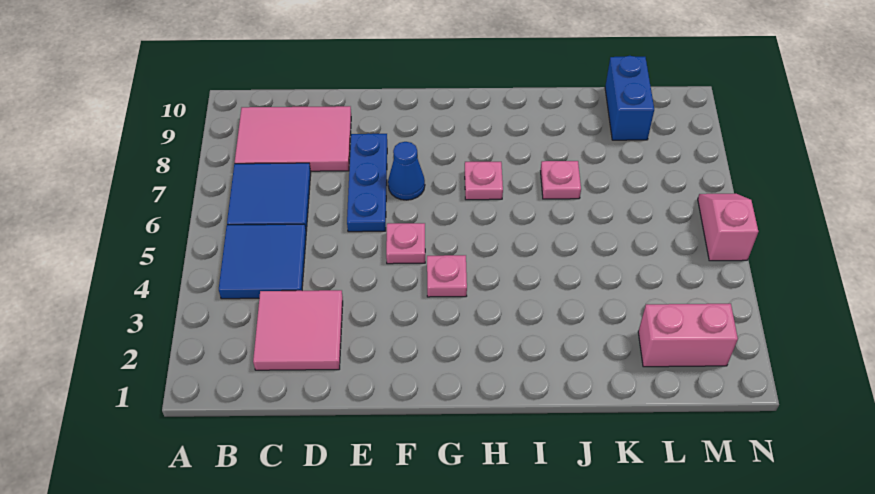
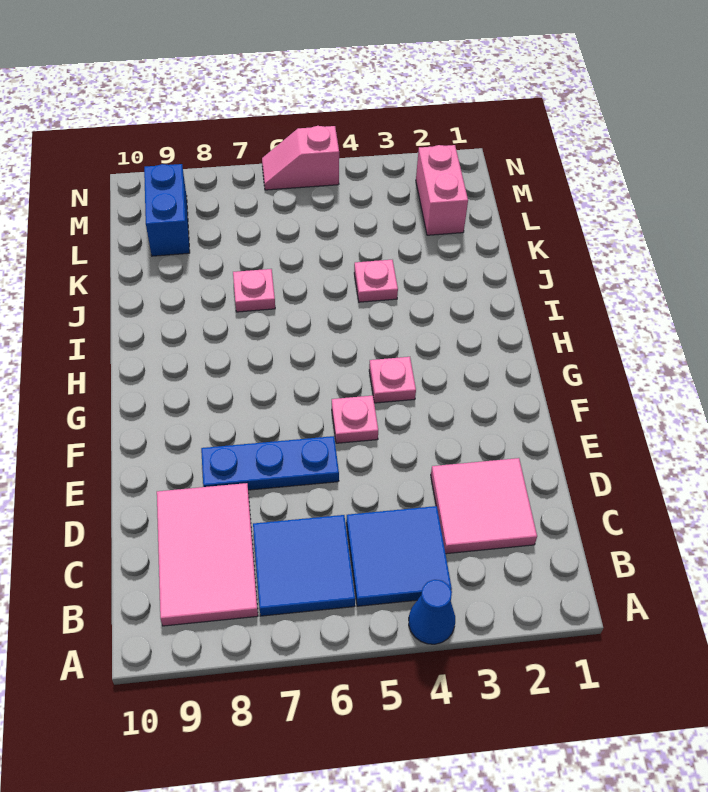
blue 1x1 cone [388,142,425,200] -> blue 1x1 cone moved to [409,580,455,644]
pink 1x1 plate [465,162,503,200] -> pink 1x1 plate moved to [354,260,398,302]
blue 1x2 brick [605,56,654,140] -> blue 1x2 brick turned to [144,164,190,256]

